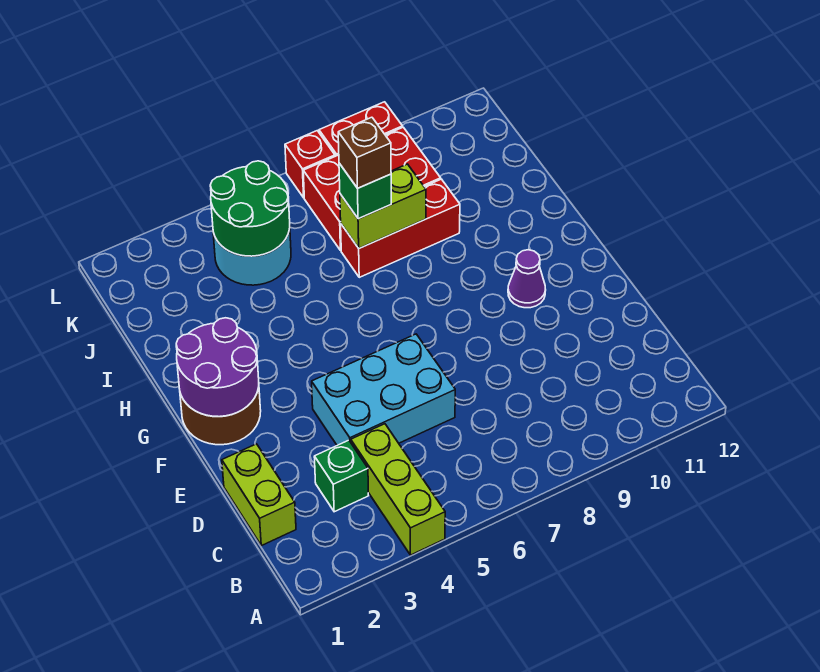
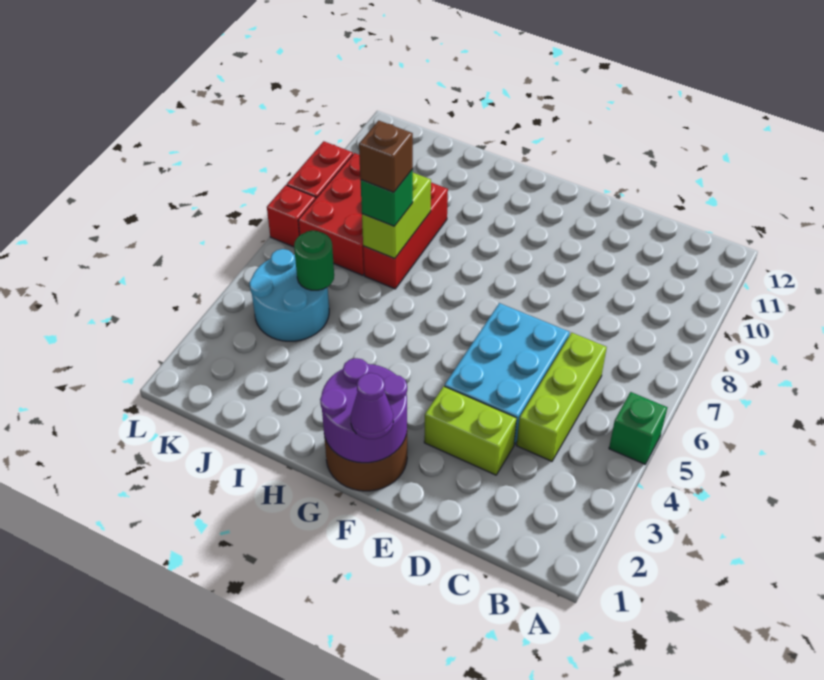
lime 1x3 brick [351,424,445,555] -> lime 1x3 brick turned to [517,333,607,461]
lime 1x2 brick [222,444,296,546] -> lime 1x2 brick moved to [424,386,517,475]
green 1x1 brick [314,440,369,512] -> green 1x1 brick moved to [609,392,668,464]
purple 1x1 cone [508,250,546,308] -> purple 1x1 cone moved to [351,373,393,439]
green 2x2 round brick [210,161,290,256] -> green 1x1 round brick [294,230,334,290]

